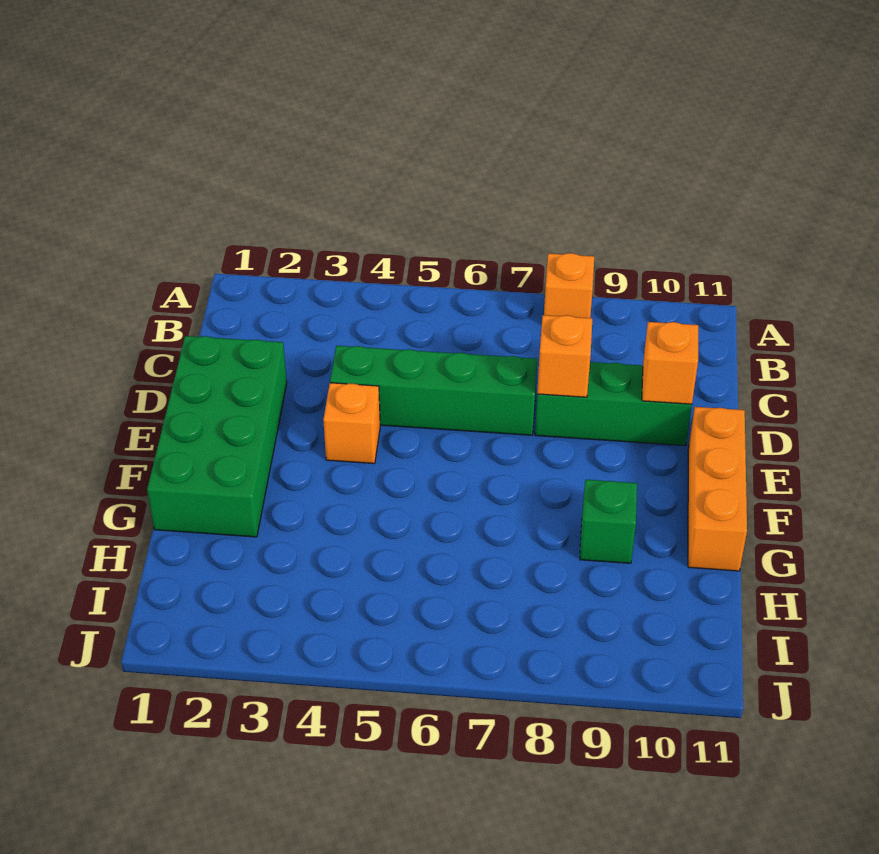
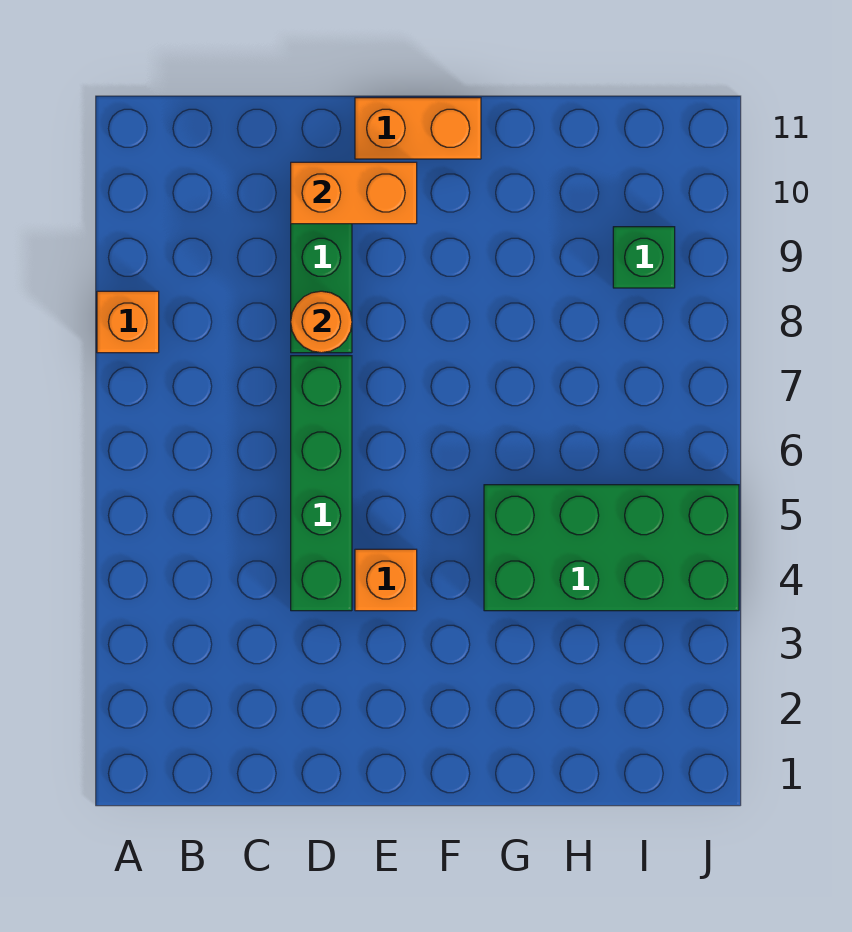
green 2x4 brick [147,336,287,537] -> green 2x4 brick moved to [484,485,739,611]
orange 1x1 brick [537,315,592,397] -> orange 1x1 round brick [291,291,352,353]
orange 1x1 brick [642,322,698,404] -> orange 1x2 brick [291,162,417,224]
orange 1x3 brick [688,407,747,571] -> orange 1x2 brick [355,98,481,159]
green 1x1 brick [580,480,637,563] -> green 1x1 brick moved to [613,227,675,288]

